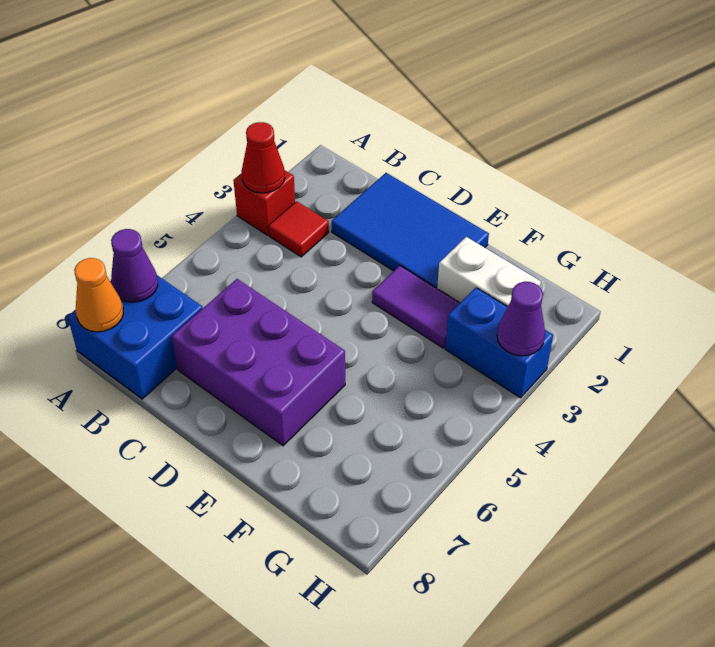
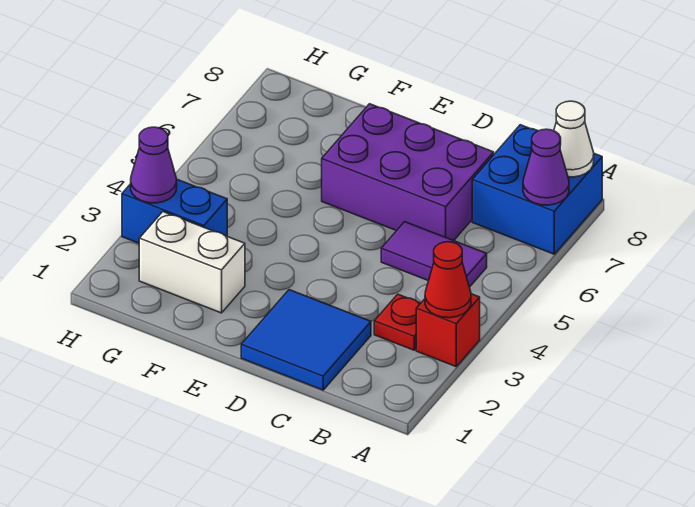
orange 1x1 cone [74,258,123,332] -> white 1x1 cone [554,101,594,177]
red 1x1 tile [269,201,329,257] -> red 1x1 plate [374,294,421,350]
blue 2x3 tile [332,173,489,288] -> blue 2x2 tile [241,290,371,390]
purple 1x2 tile [372,266,460,348] -> purple 1x2 tile moved to [381,222,487,287]

